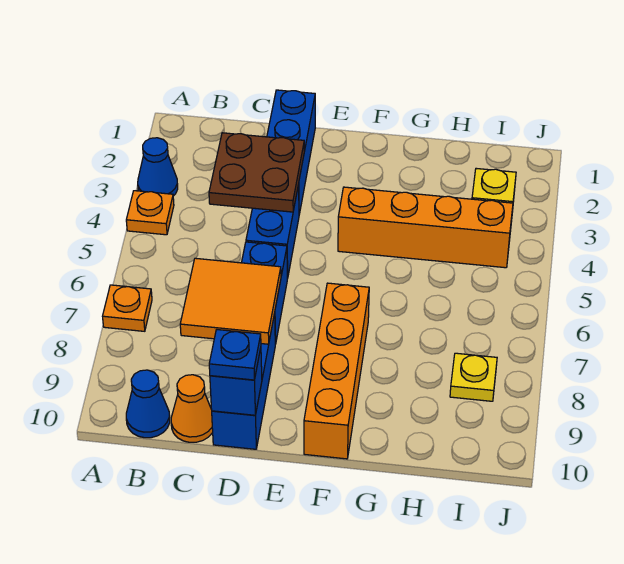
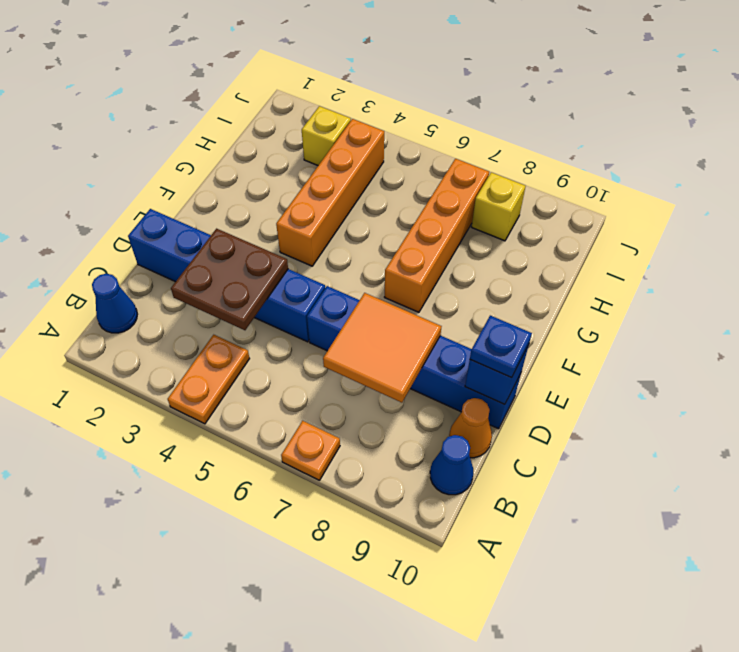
blue 1x1 cone [138,138,178,196] -> blue 1x1 cone moved to [92,274,138,333]
orange 1x1 plate [126,191,174,235] -> orange 1x2 plate [168,335,250,424]
orange 1x4 brick [304,283,369,459] -> orange 1x4 brick turned to [385,159,489,312]
yellow 1x1 plate [450,353,497,401] -> yellow 1x1 brick [472,172,525,241]

